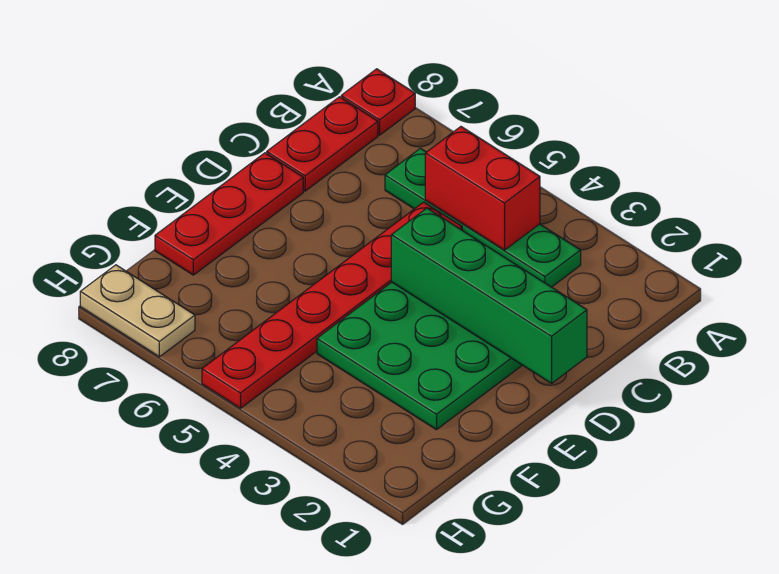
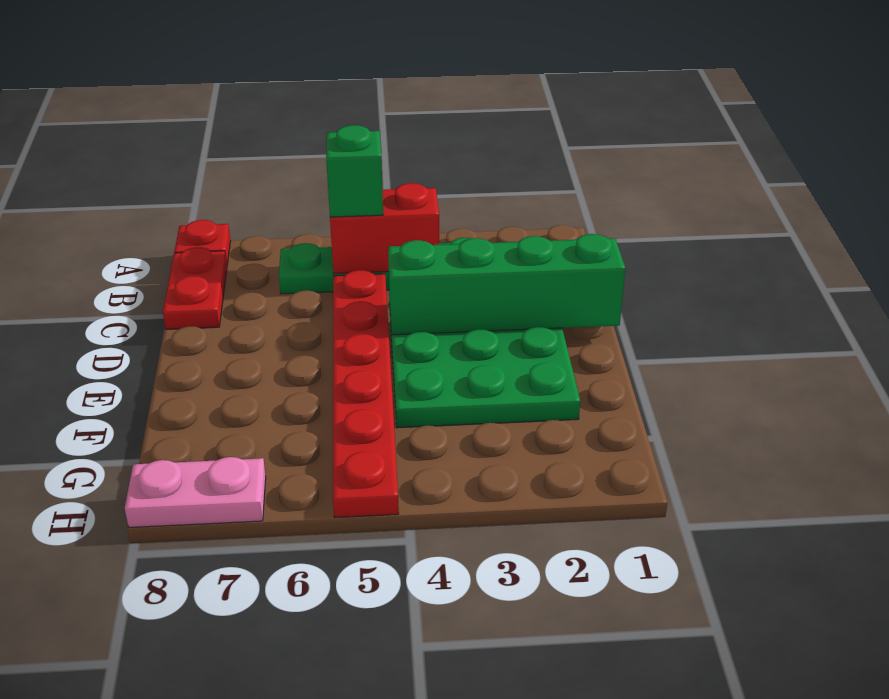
none -> green 1x1 brick [326,125,383,217]
red 1x3 plate [155,153,303,275] -> none
tan 1x2 plate [80,265,195,357] -> pink 1x2 plate [125,457,266,527]

